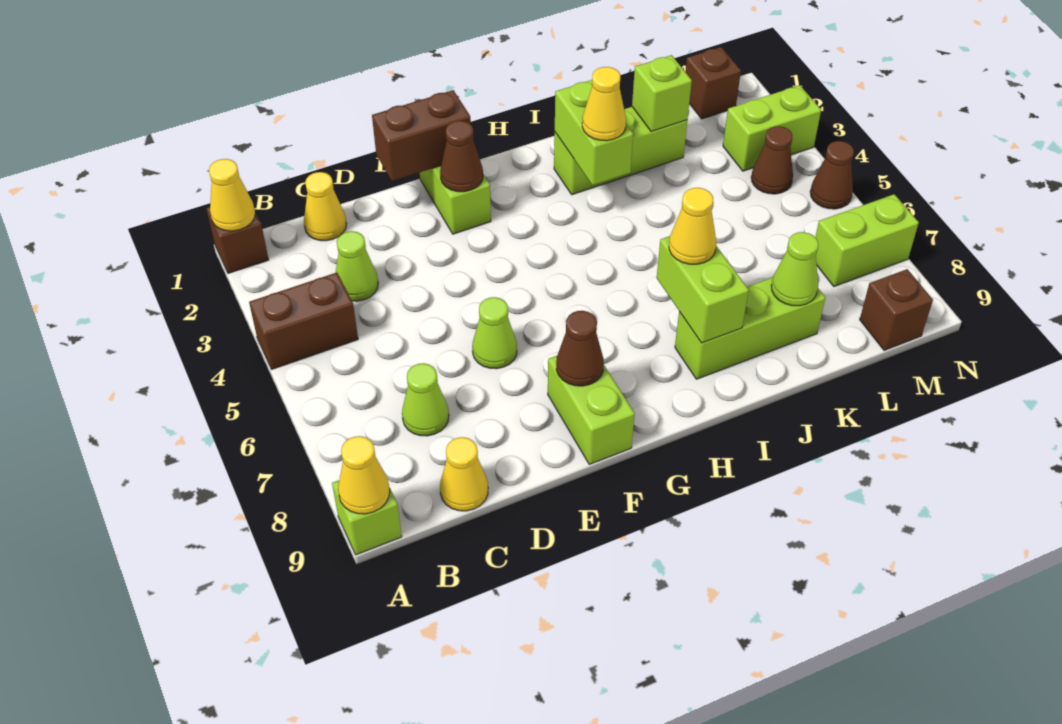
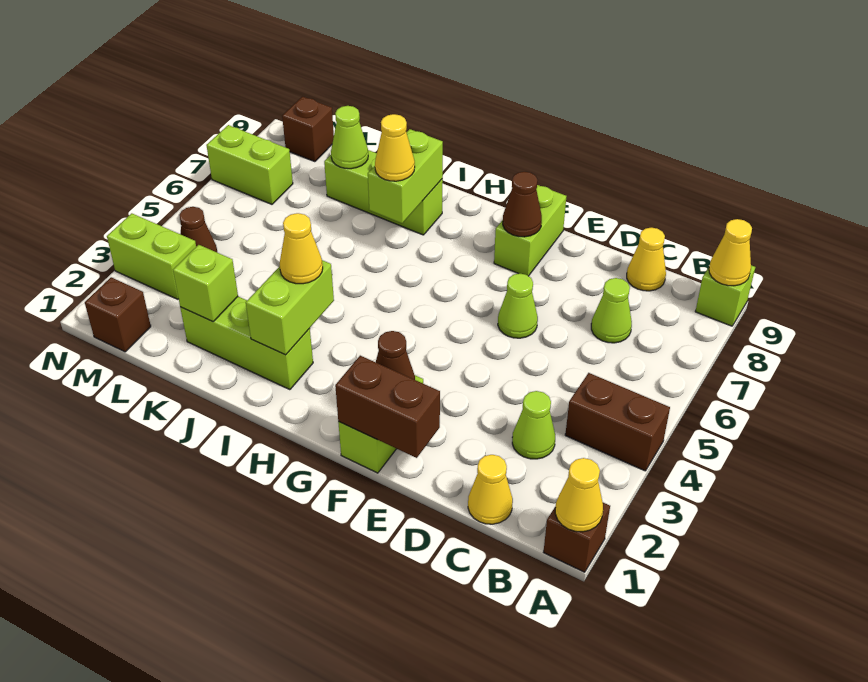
brown 1x1 cone [810,141,854,209] -> none

